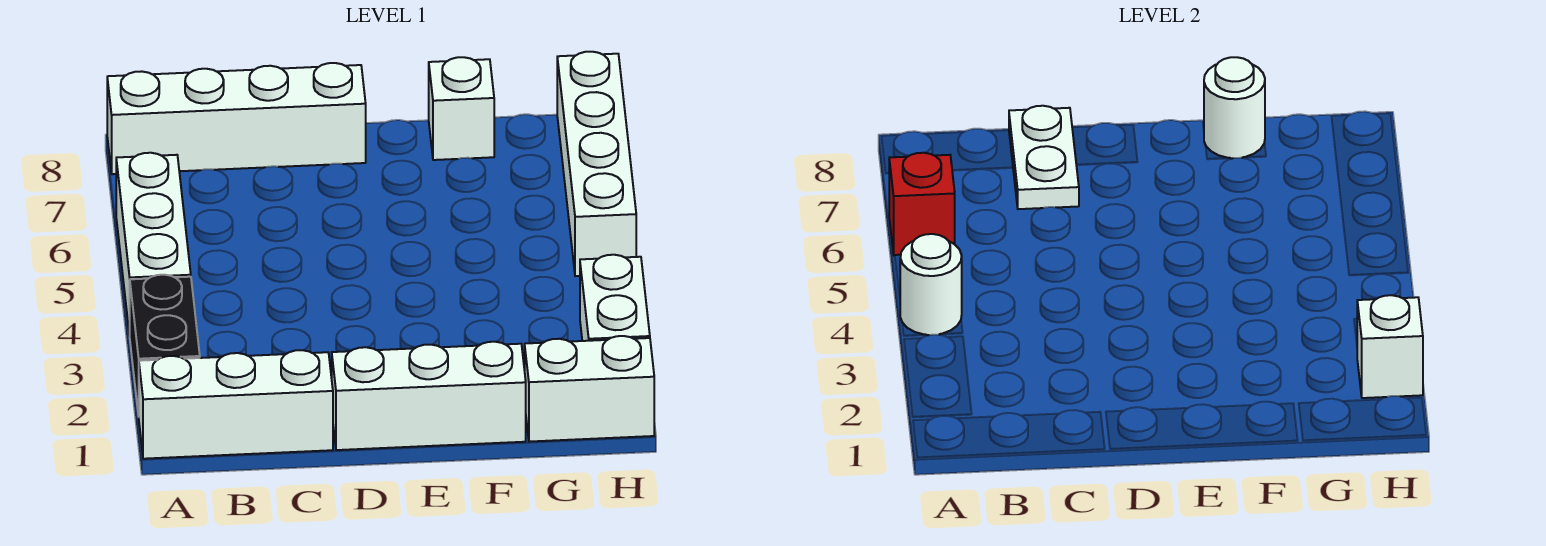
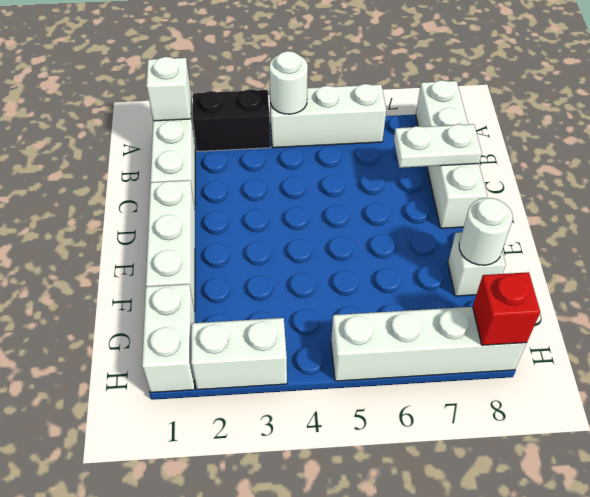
red 1x1 brick [889,153,955,255] -> red 1x1 brick moved to [473,272,540,345]
white 1x1 brick [1357,295,1423,398] -> white 1x1 brick moved to [146,57,191,121]

